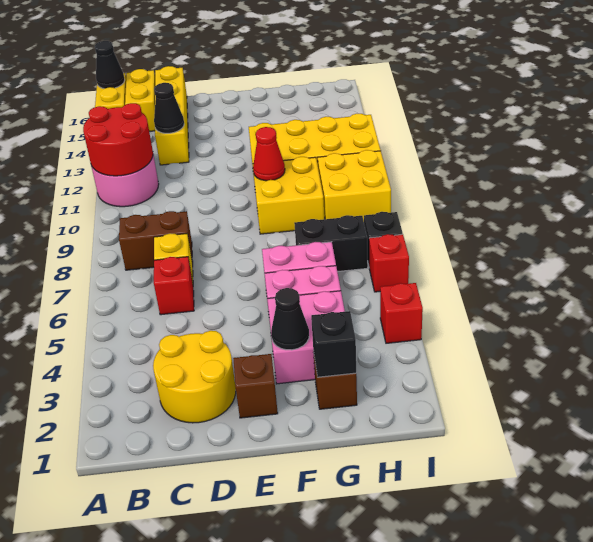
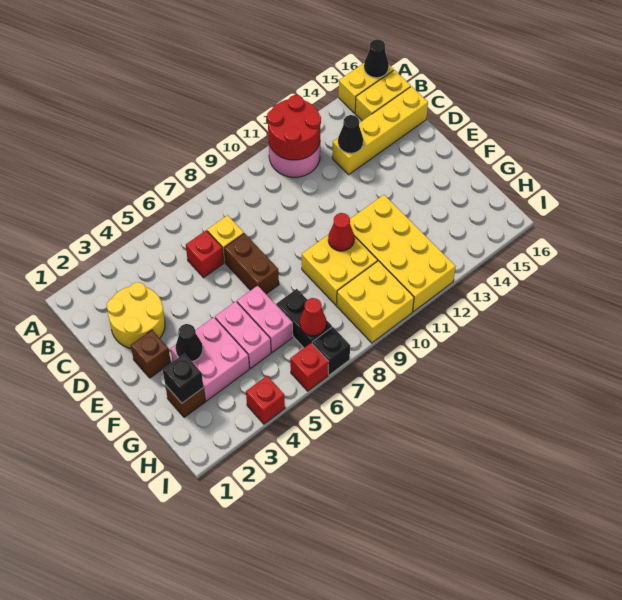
brown 1x2 brick [119,211,193,270] -> brown 1x2 brick moved to [224,233,279,294]
none -> red 1x1 cone [300,298,326,336]

